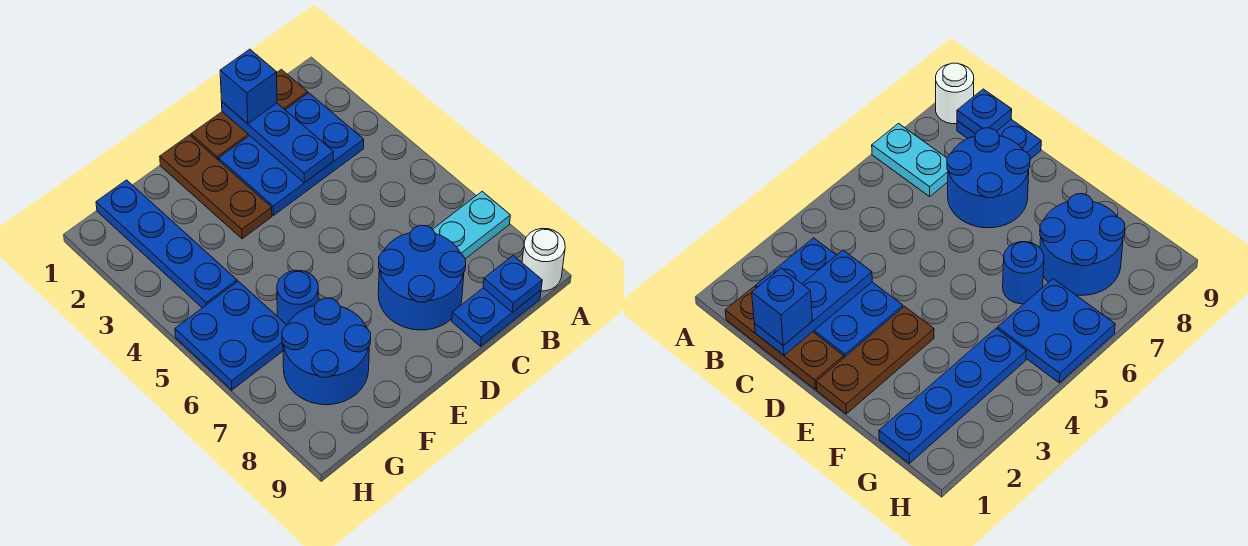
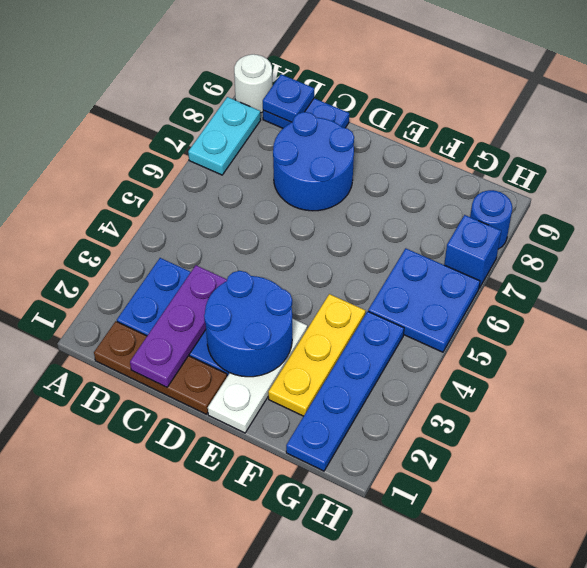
cyan 1x2 plate [433,192,510,259] -> cyan 1x2 plate turned to [188,97,261,175]
blue 1x3 plate [222,102,334,183] -> purple 1x3 plate [130,265,227,387]
blue 1x1 brick [220,49,277,124] -> blue 1x1 brick moved to [444,215,501,288]
brown 1x3 plate [160,135,272,239] -> white 1x3 plate [208,319,307,433]
none -> yellow 1x3 plate [268,294,365,416]
blue 1x1 round brick [277,270,318,325] -> blue 1x1 round brick moved to [470,190,512,249]
blue 2x2 round brick [282,298,371,405] -> blue 2x2 round brick moved to [204,271,292,377]

